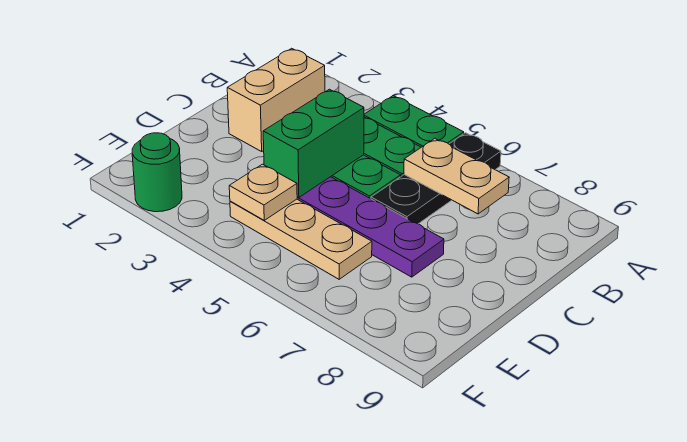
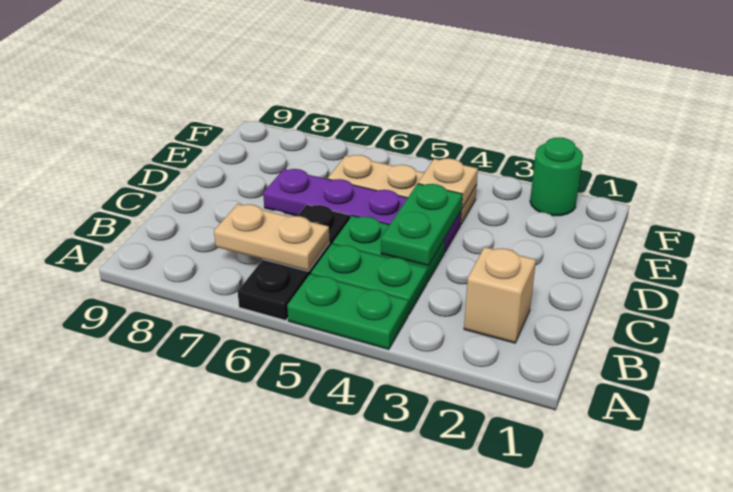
tan 1x2 brick [227,48,325,151] -> tan 1x1 brick [464,247,536,343]
green 1x2 brick [263,89,364,198] -> green 1x2 plate [381,184,462,266]

